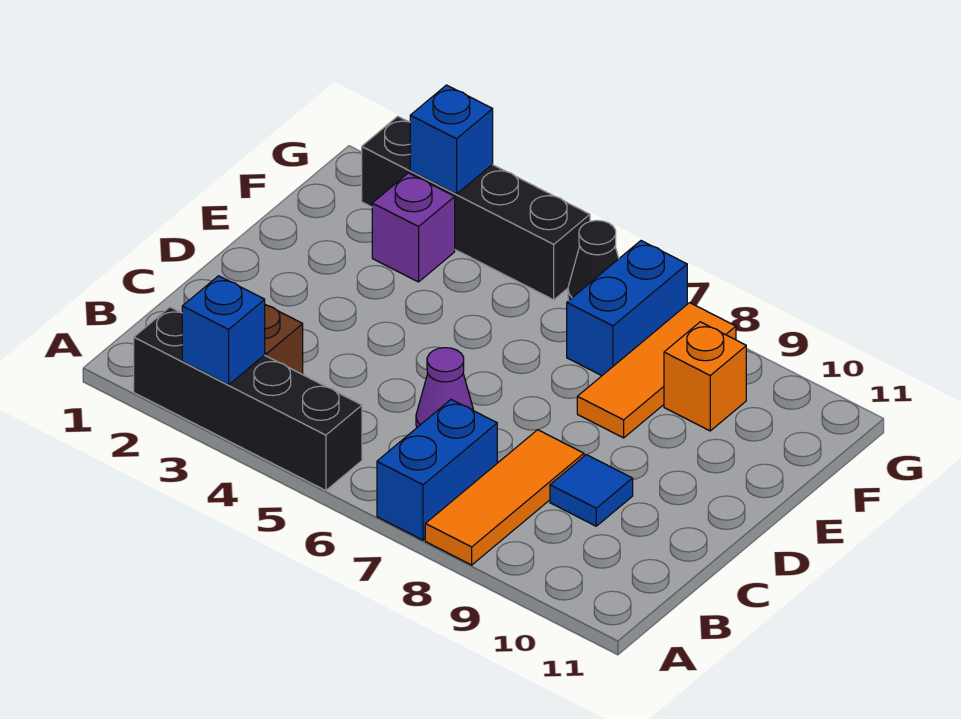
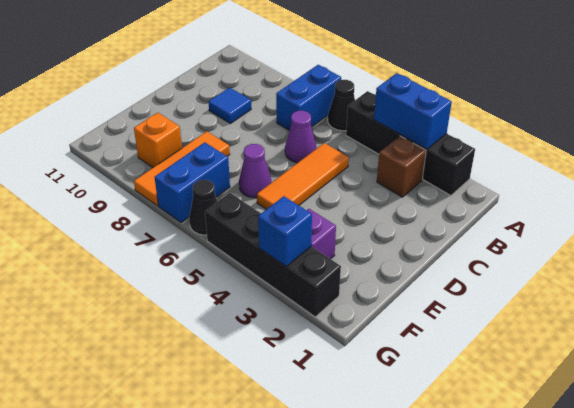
blue 1x1 brick [182,276,265,385] -> blue 1x2 brick [374,73,452,149]
none -> black 1x1 cone [328,80,355,131]
orange 1x3 tile [425,430,584,565] -> orange 1x3 tile moved to [257,143,349,209]
none -> purple 1x1 cone [239,144,271,198]

